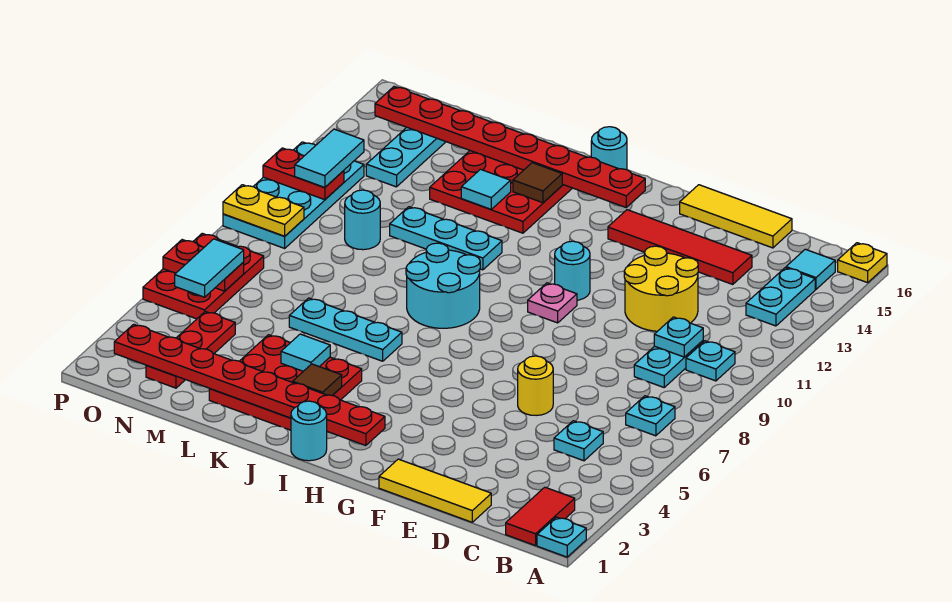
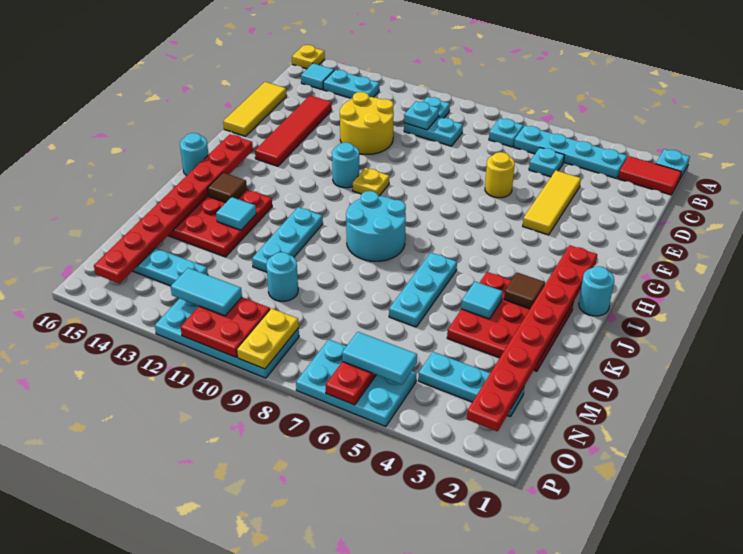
none -> cyan 1x4 plate [514,126,627,179]
yellow 1x3 tile [379,459,491,522] -> yellow 1x3 tile moved to [523,170,581,235]
pink 1x1 plate [528,283,577,323] -> yellow 1x1 plate [353,168,389,196]
red 1x3 plate [146,312,235,388] -> cyan 1x3 plate [418,352,524,417]
red 2x3 plate [143,233,264,319] -> cyan 2x3 plate [296,340,416,427]
red 1x2 plate [263,148,344,200] -> red 2x2 plate [181,297,270,357]

